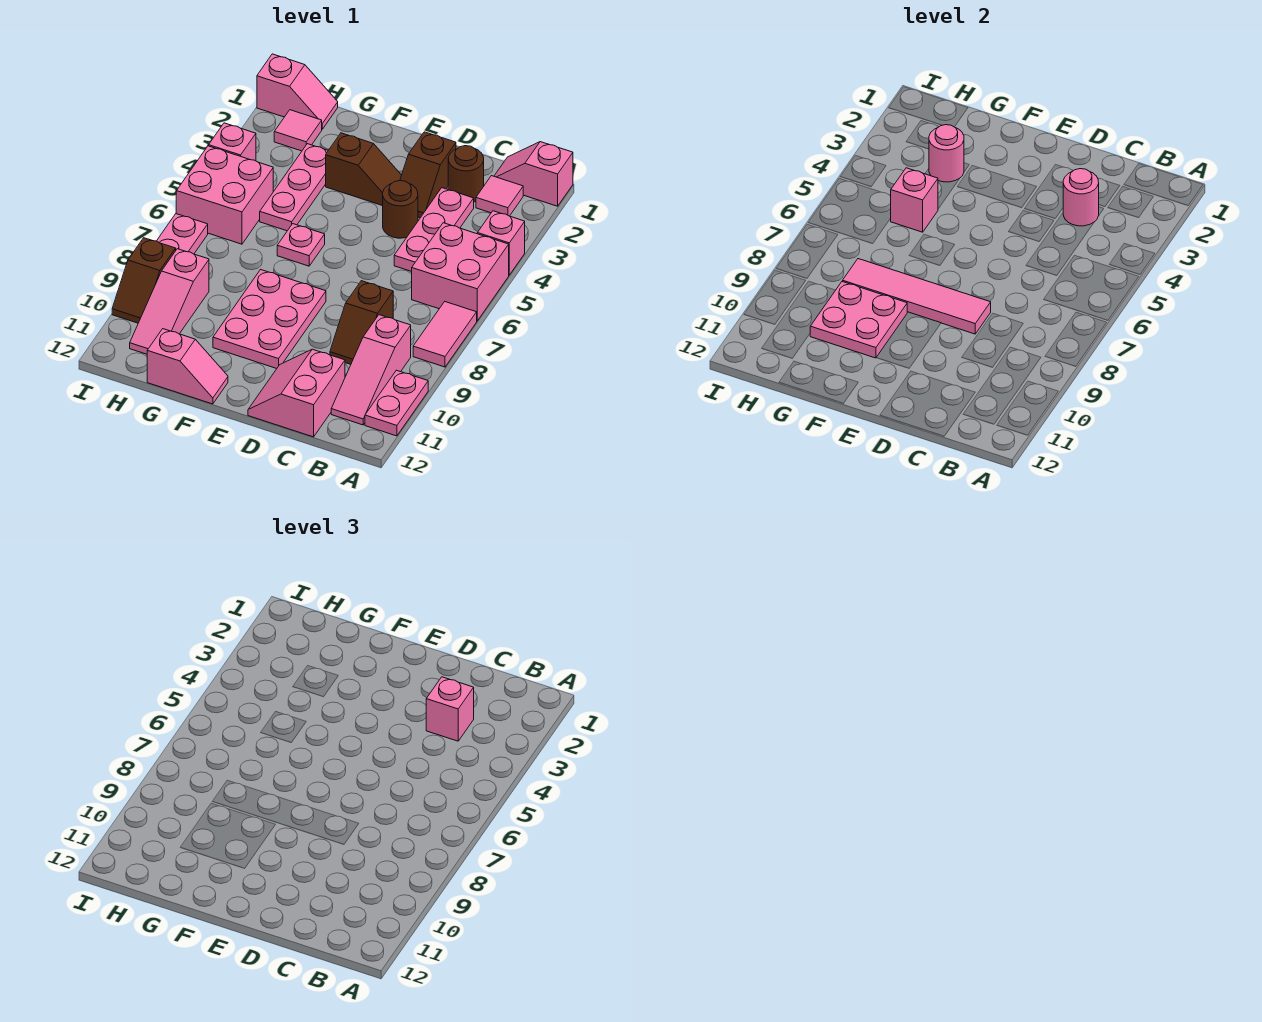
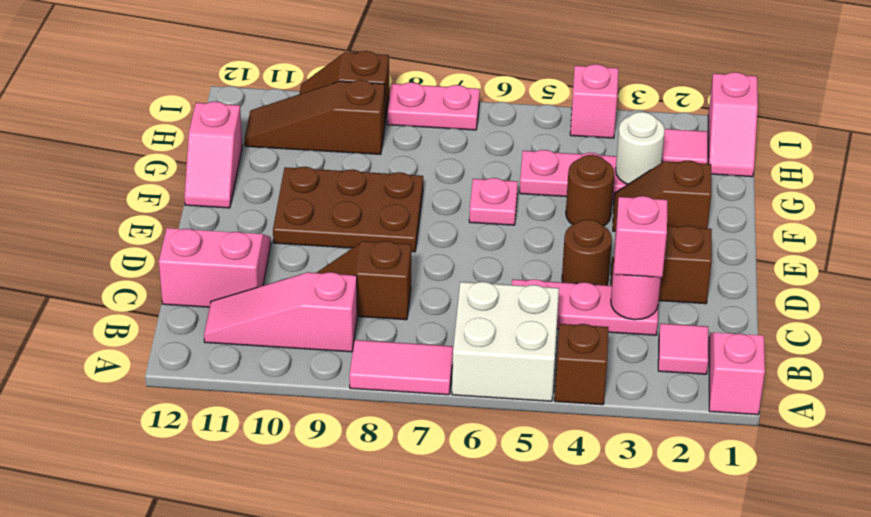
pink 1x1 brick [477,211,525,275] -> brown 1x1 brick [555,324,609,405]
pink 2x2 brick [412,223,509,321] -> white 2x2 brick [452,282,559,401]
pink 1x2 plate [365,370,428,436] -> none
brown 1x1 round brick [448,146,484,202] -> brown 1x1 round brick moved to [566,155,614,226]
pink 1x4 tile [843,259,991,334] -> none
brown 1x2 slope [326,133,402,206] -> brown 1x2 slope turned to [613,161,711,231]
pink 2x3 plate [213,270,326,369] -> brown 2x3 plate [273,167,423,252]
pink 2x2 plate [810,282,907,358] -> none
pink 1x1 round brick [929,125,964,182] -> white 1x1 round brick [616,112,665,184]
pink 1x1 brick [890,168,938,232] -> none
pink 2x2 brick [176,146,273,244] -> none
pink 1x3 slope [130,249,209,354] -> brown 1x3 slope [245,80,385,154]

